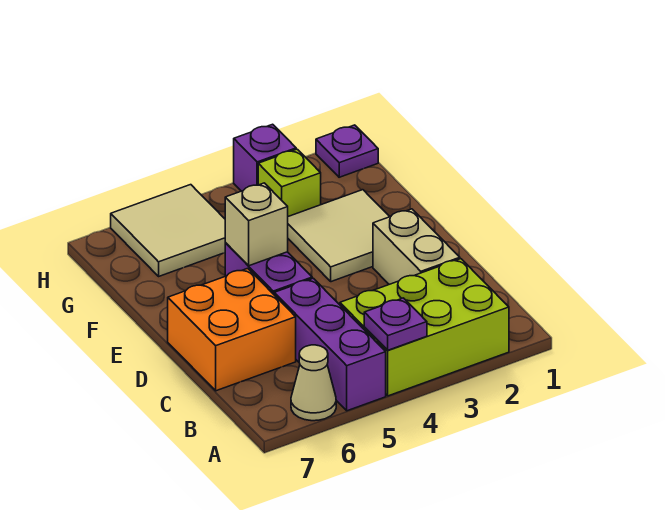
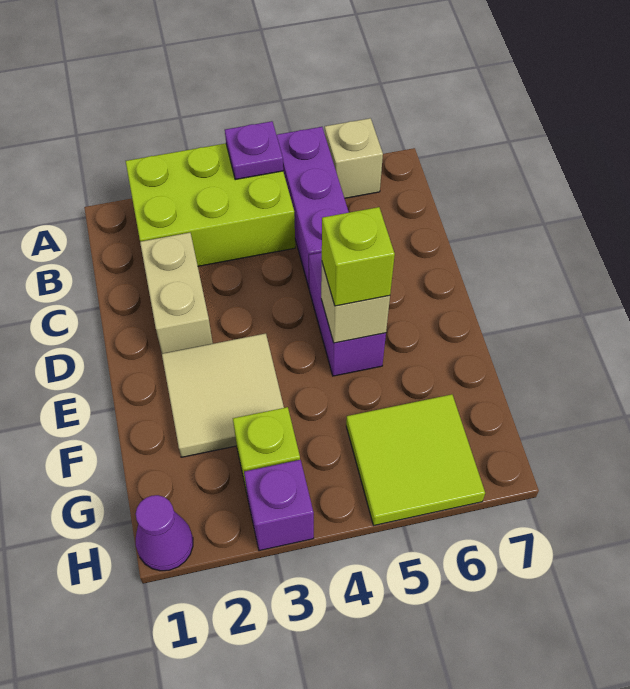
tan 1x1 cone [291,345,336,421] -> tan 1x1 brick [325,118,383,198]
orange 2x2 brick [168,268,296,391] -> none
none -> lime 1x1 brick [322,207,395,306]
tan 2x2 tile [111,185,226,276] -> lime 2x2 tile [346,394,485,525]
purple 1x1 plate [316,125,378,177] -> purple 1x1 cone [136,495,193,571]

